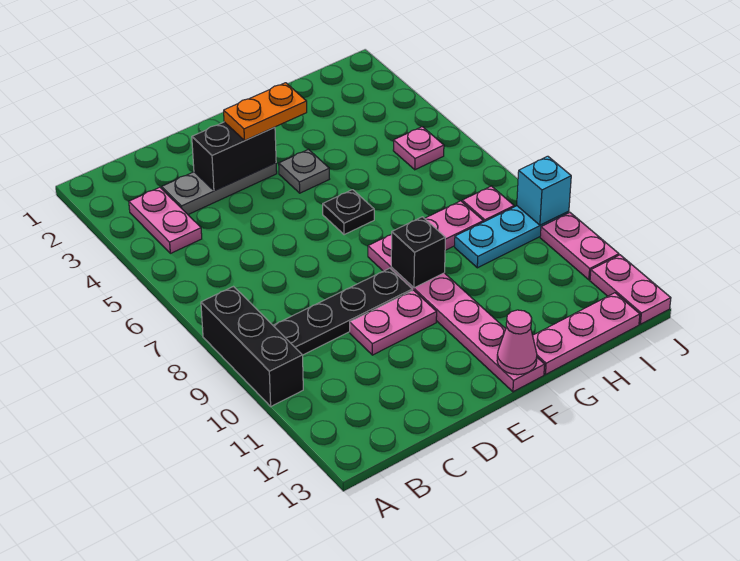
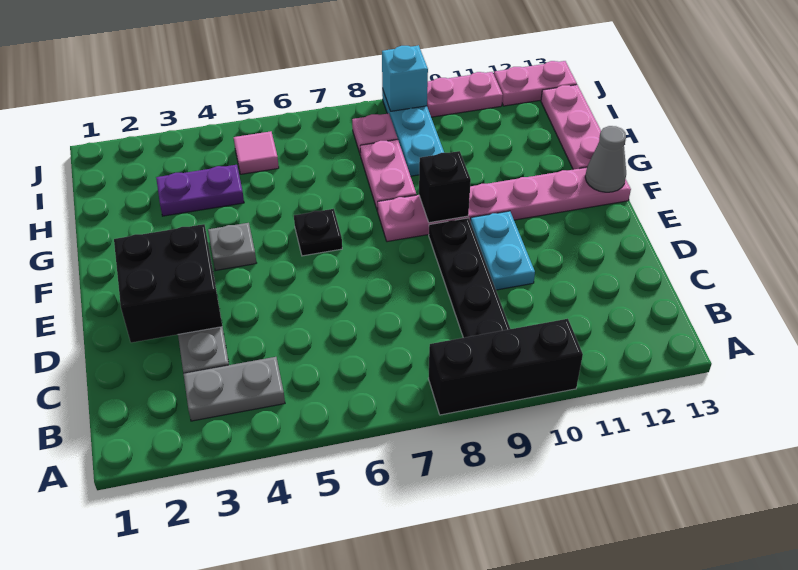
pink 1x2 plate [129,187,202,253] -> grey 1x2 plate [183,357,285,421]
black 1x2 brick [192,122,276,191] -> black 2x2 brick [114,224,222,343]
pink 1x2 plate [350,290,437,355] -> cyan 1x2 plate [471,211,535,290]
orange 1x2 plate [224,83,307,140] -> none
pink 1x1 cone [497,310,537,375] -> grey 1x1 cone [585,126,626,192]
none -> purple 1x2 plate [156,165,244,216]
pink 1x1 plate [393,127,444,170] -> pink 1x1 tile [234,131,279,174]

